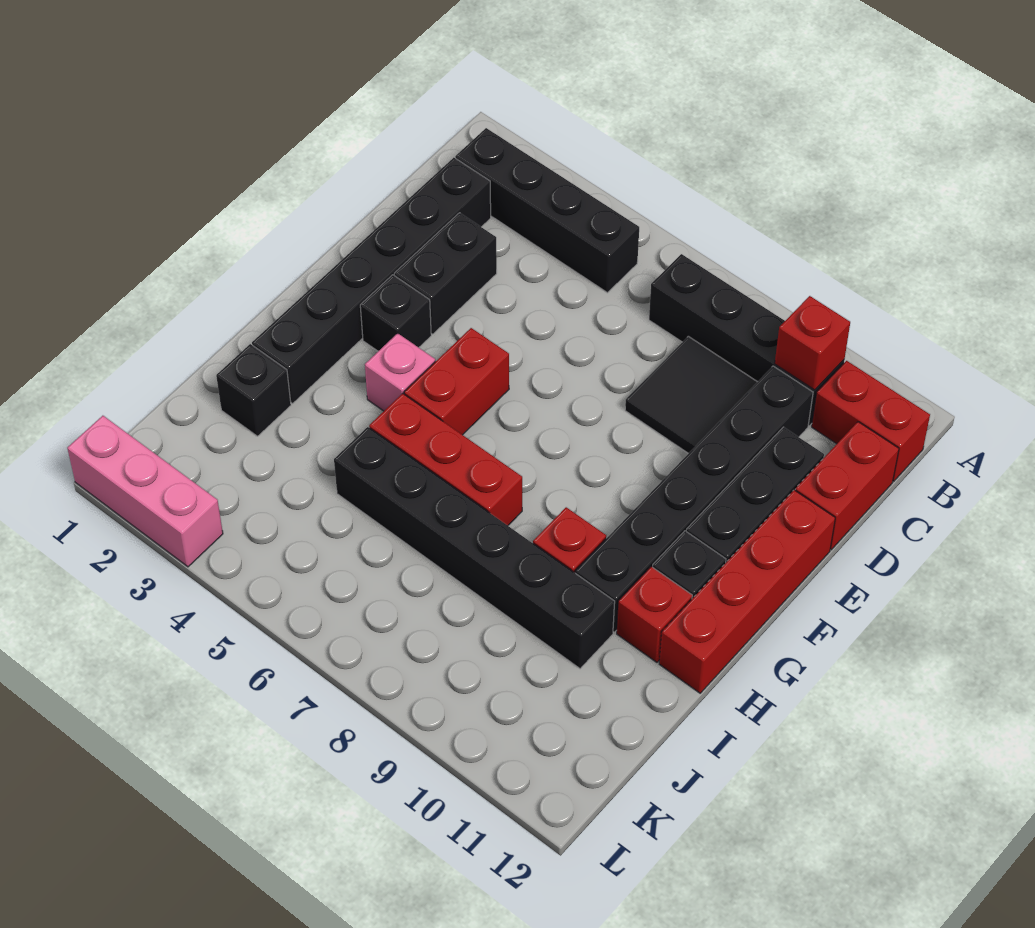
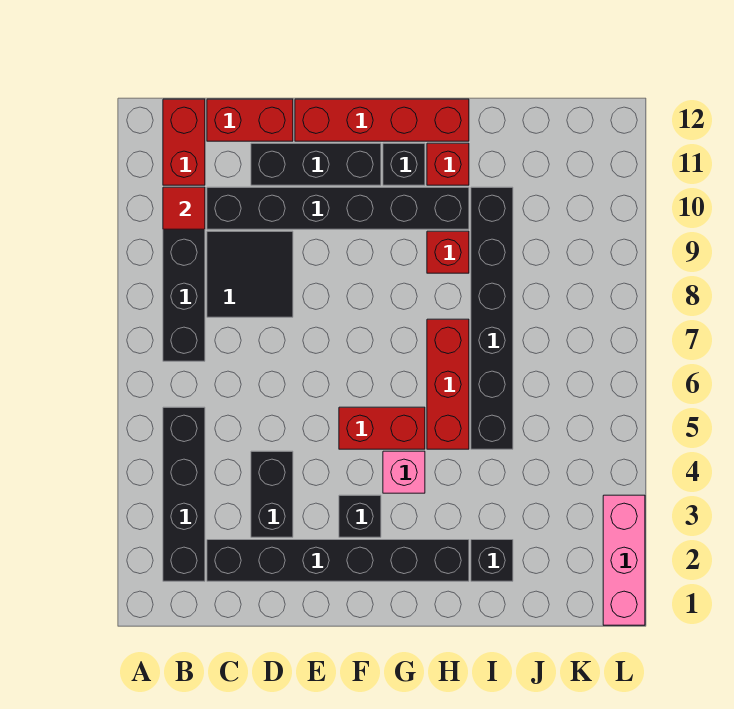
red 1x1 brick [775,296,850,390] -> red 1x1 tile [163,187,205,229]
black 1x2 brick [394,213,497,334] -> black 1x2 brick turned to [251,451,293,537]

